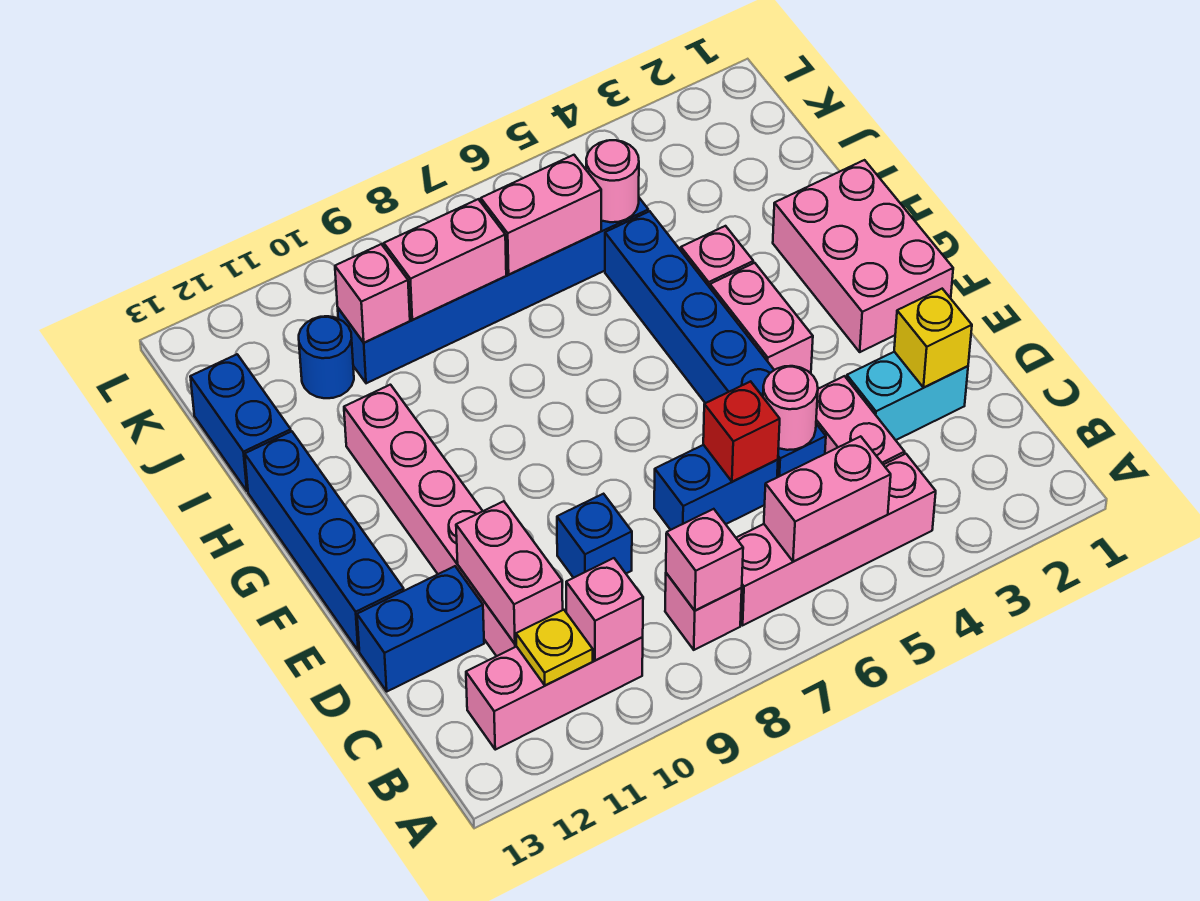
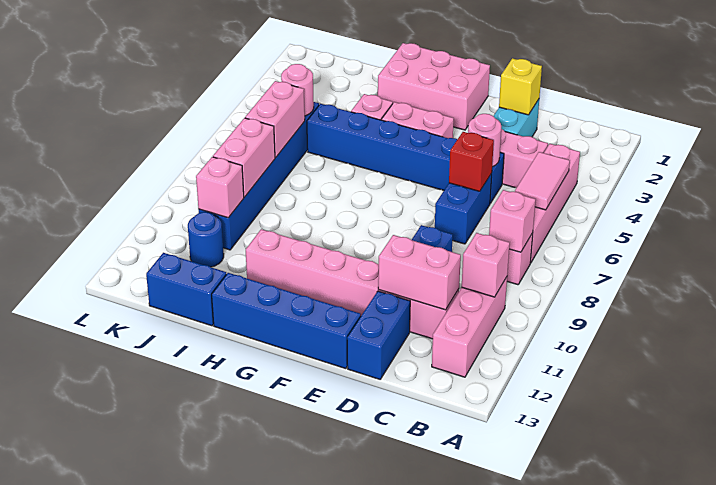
pink 1x2 brick [764,436,891,562] -> pink 1x2 tile [515,152,570,210]
yellow 1x1 plate [516,610,593,685] -> none

